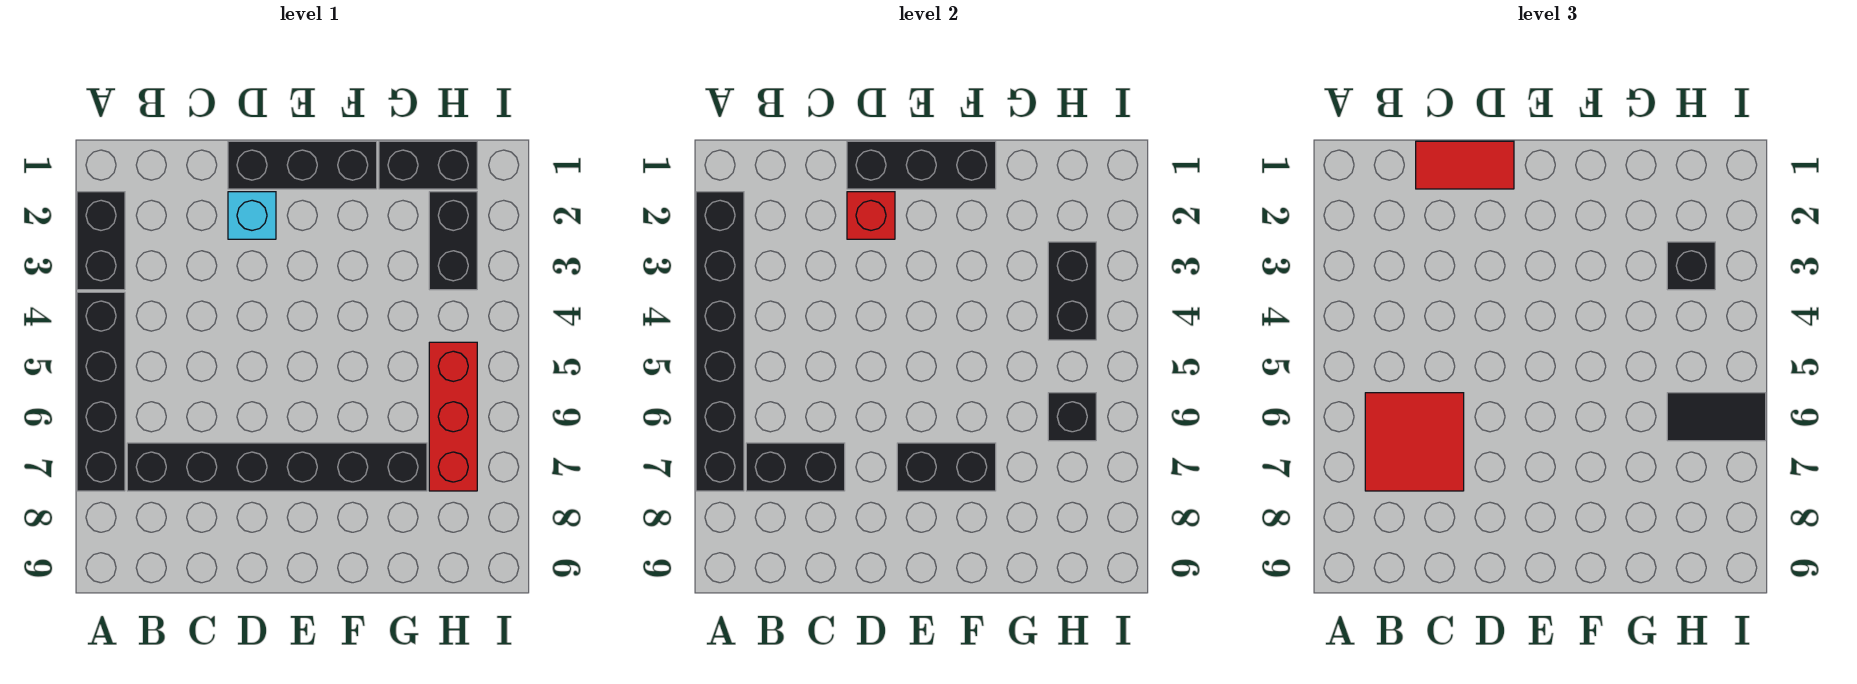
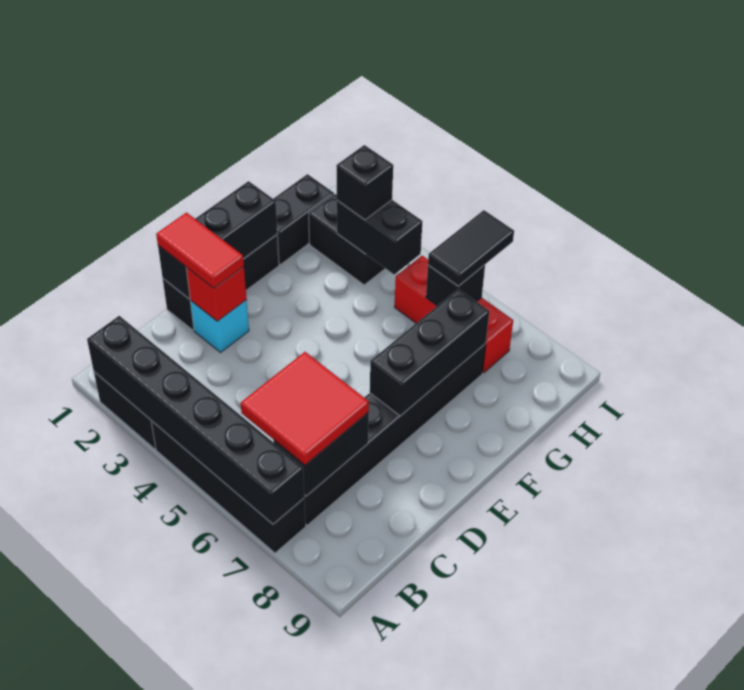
red 1x2 tile [1416,141,1514,189] -> red 1x2 tile turned to [156,213,244,288]
black 1x2 brick [897,443,996,491] -> black 1x3 brick [370,289,489,416]

